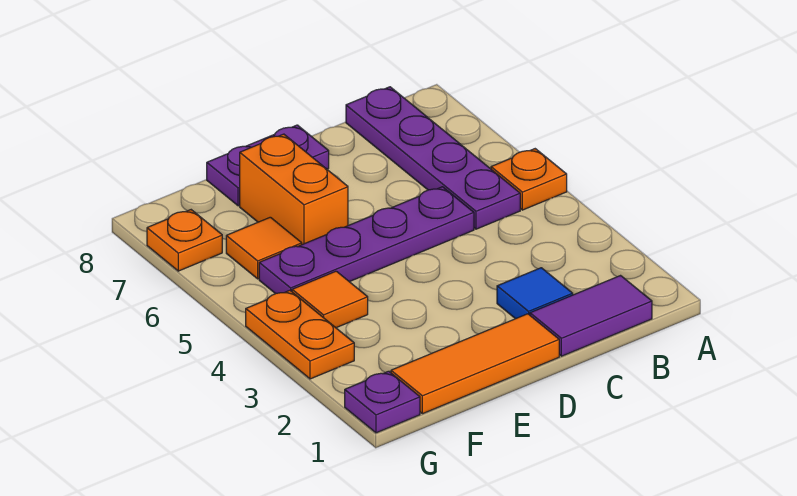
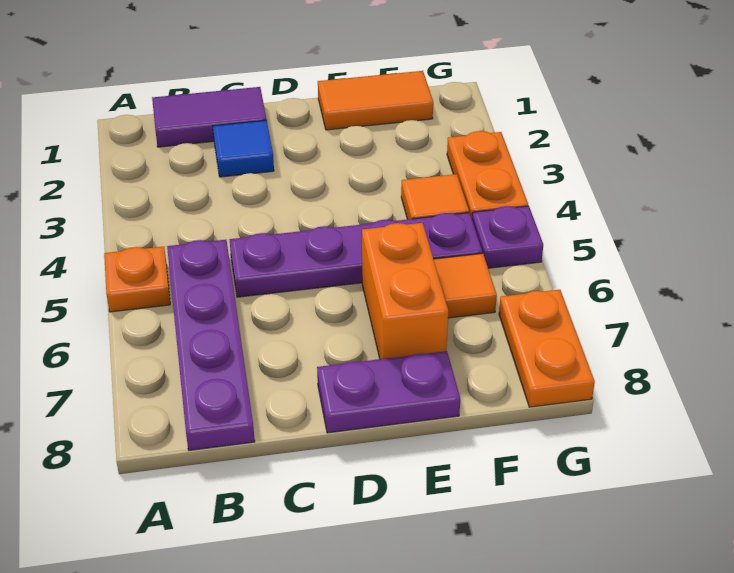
orange 1x3 tile [391,314,559,414] -> orange 1x2 tile [318,71,433,130]
purple 1x1 plate [345,371,420,433] -> purple 1x1 plate moved to [472,206,543,268]
orange 1x1 plate [147,210,222,271] -> orange 1x2 plate [499,290,595,407]

